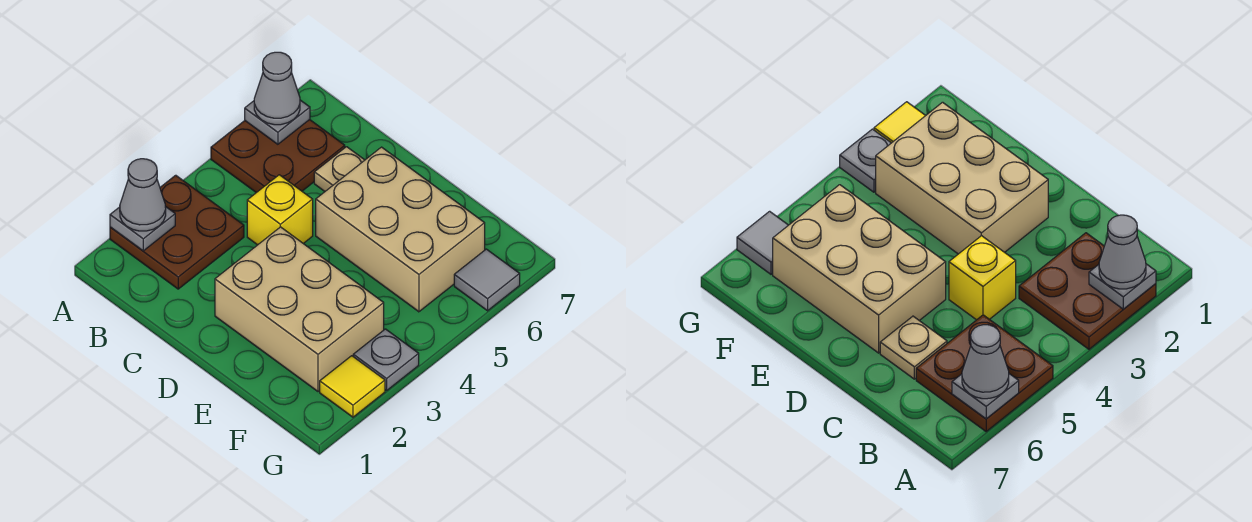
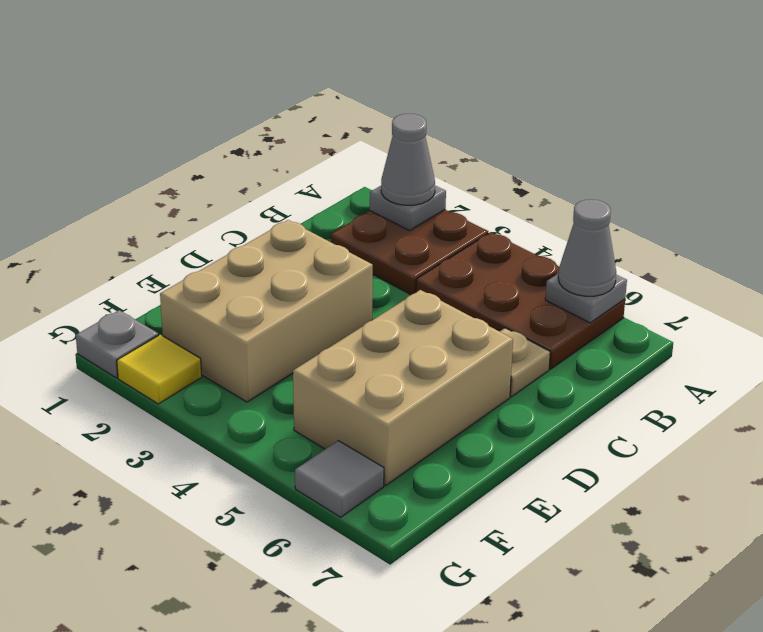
brown 2x2 plate [211,120,345,193] -> brown 2x3 plate [416,232,625,369]
yellow 1x1 brick [247,175,313,245] -> none
grey 1x1 plate [353,329,419,390] -> grey 1x1 plate moved to [76,310,158,378]

